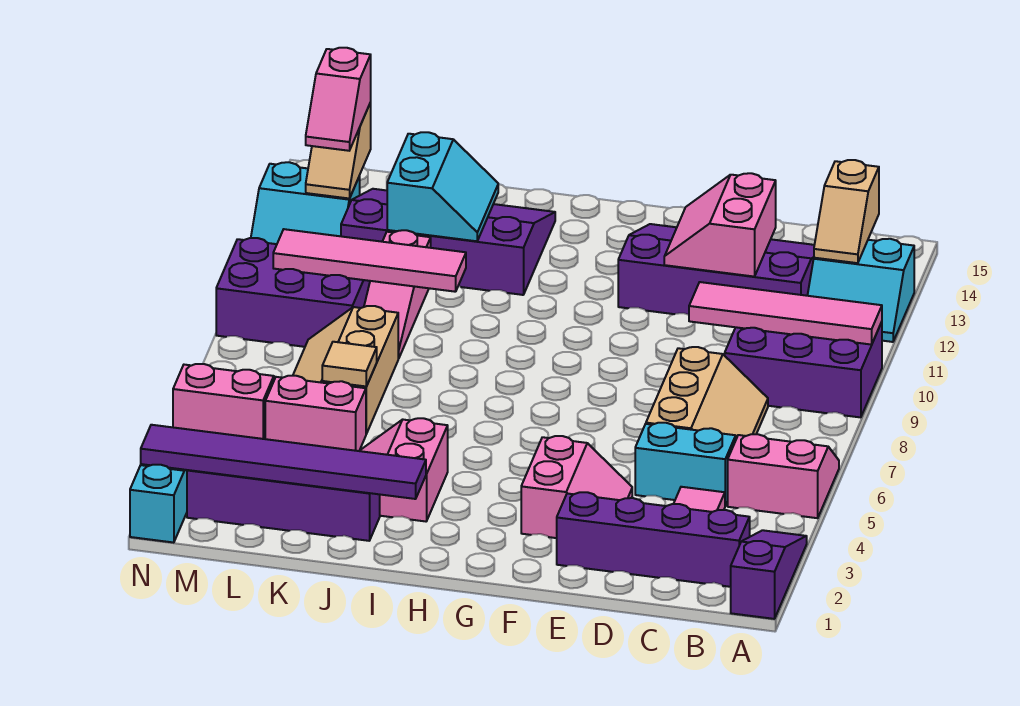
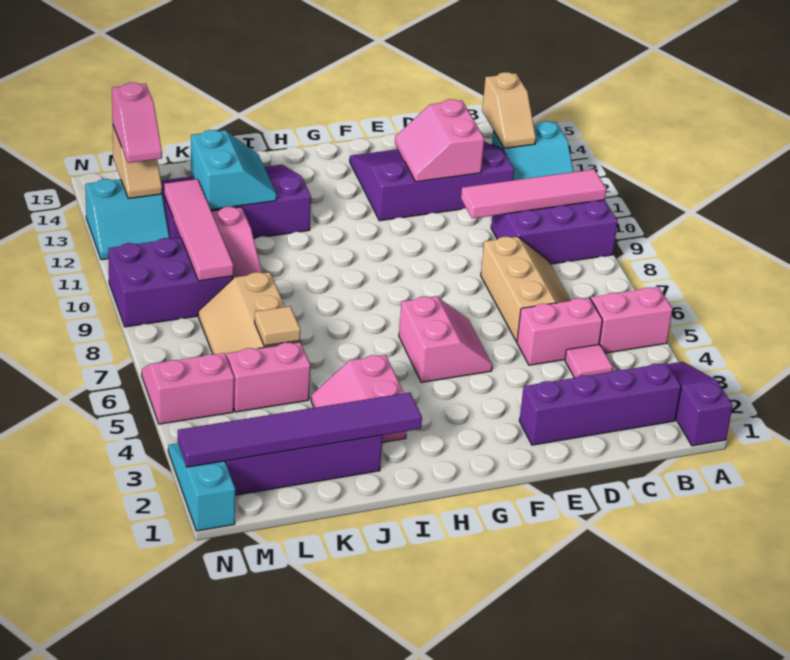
cyan 1x2 brick [635,423,736,506] -> pink 1x2 brick [517,298,603,365]
pink 2x2 slope [521,436,632,538] -> pink 2x2 slope moved to [399,296,492,382]
pink 1x4 tile [273,229,466,292] -> pink 1x4 tile turned to [164,179,233,281]

